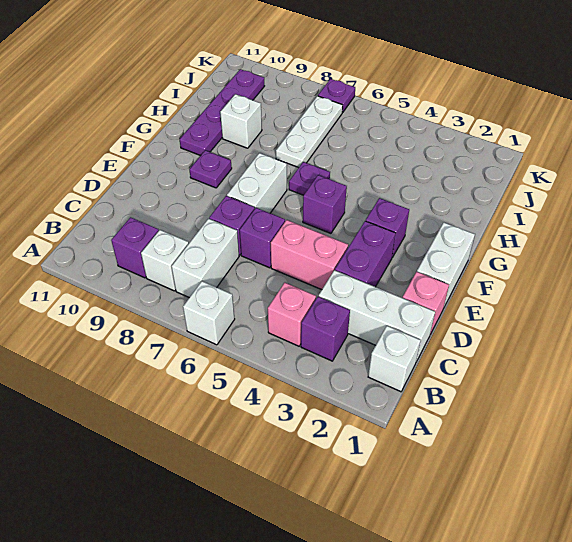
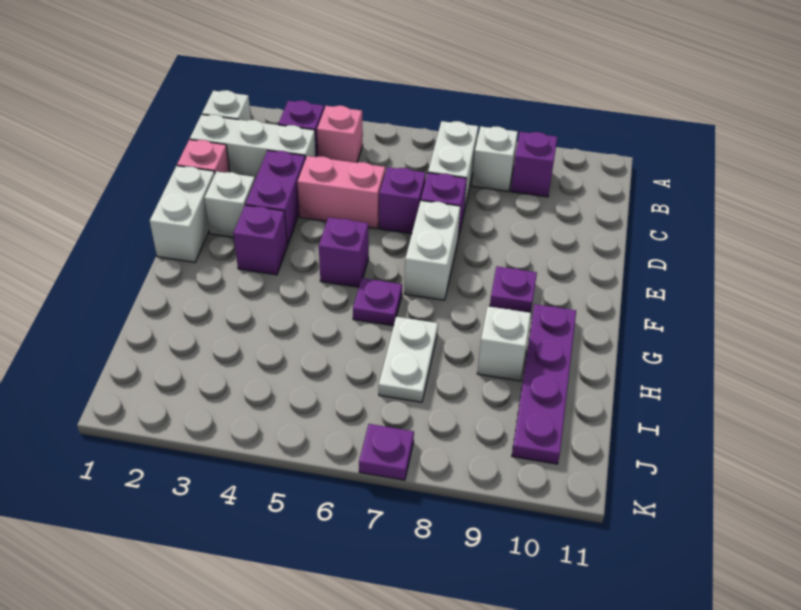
white 1x1 brick [183,281,235,345] -> white 1x1 brick moved to [204,171,255,237]
white 1x3 plate [276,96,343,168] -> white 1x2 plate [379,317,438,402]

